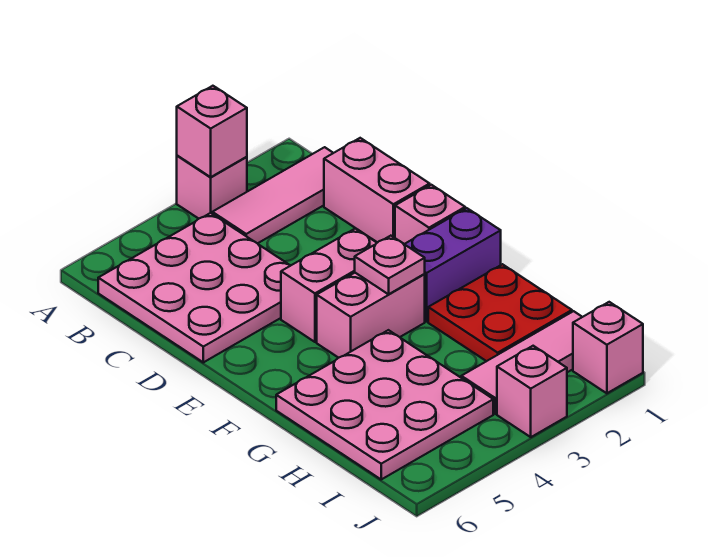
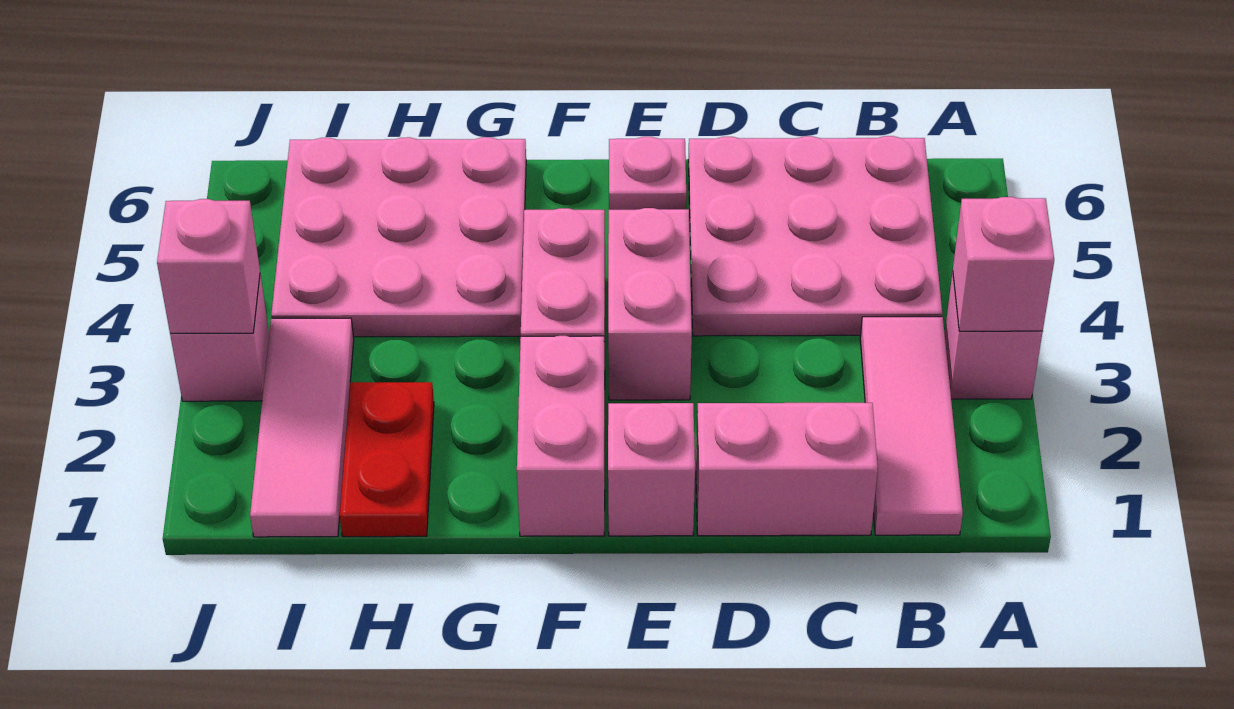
purple 1x2 brick [405,208,501,322] -> pink 1x2 brick [517,336,605,536]
pink 1x1 plate [355,236,425,294] -> pink 1x1 plate moved to [609,137,686,210]
red 2x2 plate [428,264,572,361] -> red 1x2 plate [340,382,434,537]
pink 1x1 brick [573,302,643,393] -> pink 1x1 brick moved to [157,199,260,333]

